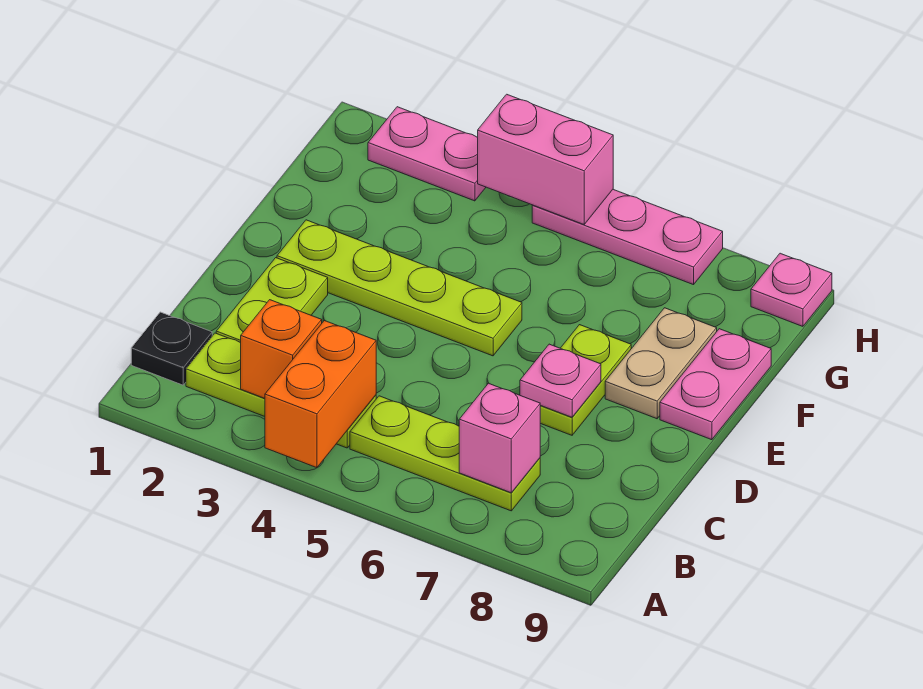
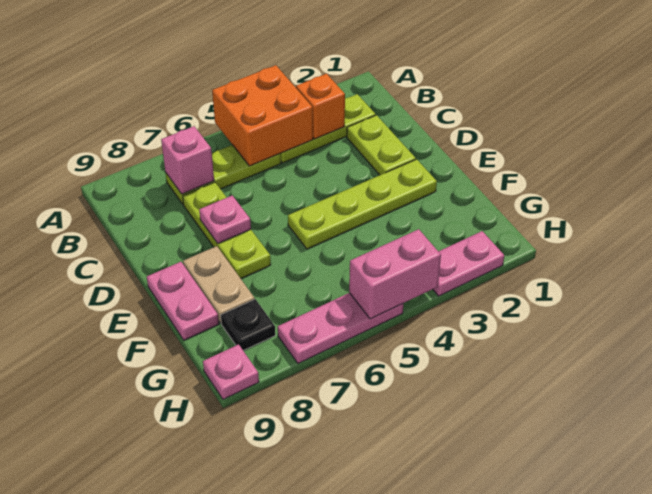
orange 1x2 brick [265,321,376,468] -> orange 2x2 brick [212,65,313,166]
black 1x1 plate [131,312,212,385] -> black 1x1 plate moved to [221,299,275,351]
lime 1x2 plate [540,325,631,435] -> lime 1x3 plate [183,182,271,278]

